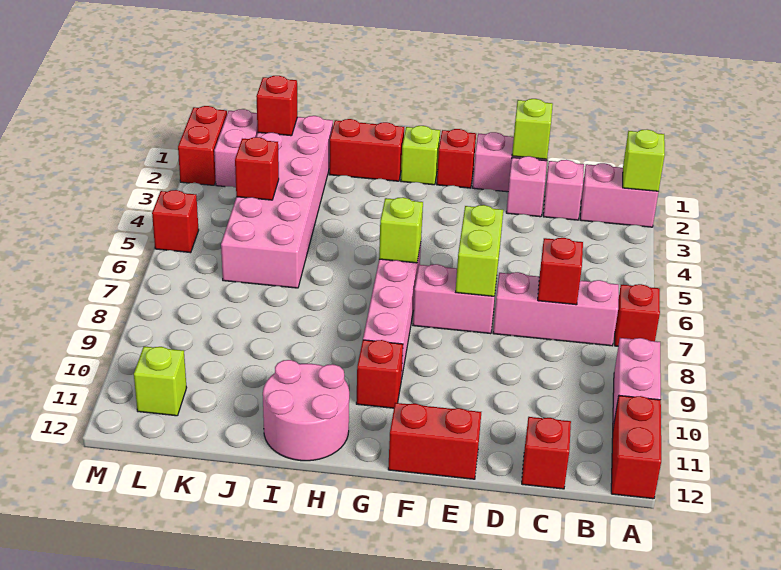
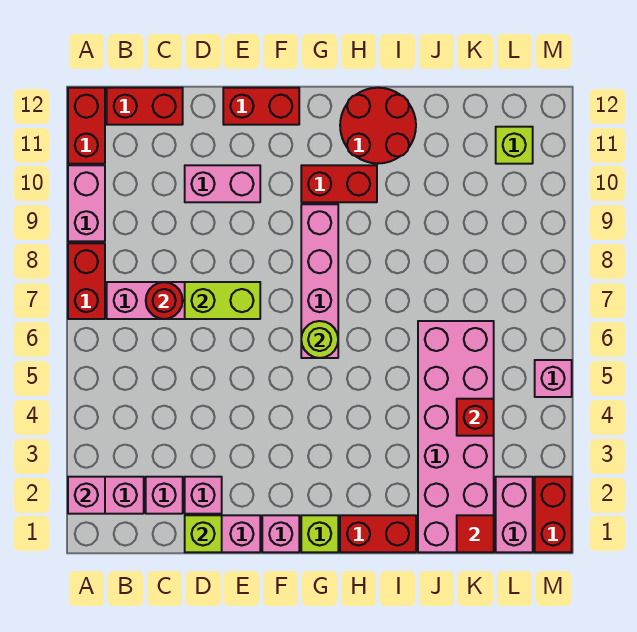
lime 1x1 brick [623,129,665,191] -> pink 1x1 brick [68,477,105,514]
red 1x1 brick [615,284,660,346] -> red 1x2 brick [68,243,105,319]
red 1x1 brick [538,238,583,305] -> red 1x1 round brick [146,282,183,319]
red 1x1 brick [522,417,571,489] -> red 1x2 brick [107,88,183,125]
lime 1x2 brick [456,205,503,296] -> lime 1x2 brick turned to [185,282,260,319]
pink 1x2 brick [413,264,497,334] -> pink 1x2 brick moved to [185,165,260,202]
red 1x1 brick [437,129,476,188] -> pink 1x1 brick [262,515,299,552]
lime 1x1 brick [379,197,423,263] -> lime 1x1 round brick [301,321,338,358]
red 1x1 brick [356,340,403,408] -> red 1x2 brick [301,165,377,202]
pink 2x2 round brick [263,360,349,461] -> red 2x2 round brick [340,88,416,164]
red 1x1 brick [256,76,297,136] -> red 1x1 tile [457,515,494,552]
red 1x1 brick [152,190,199,253] -> pink 1x1 brick [535,360,572,397]

